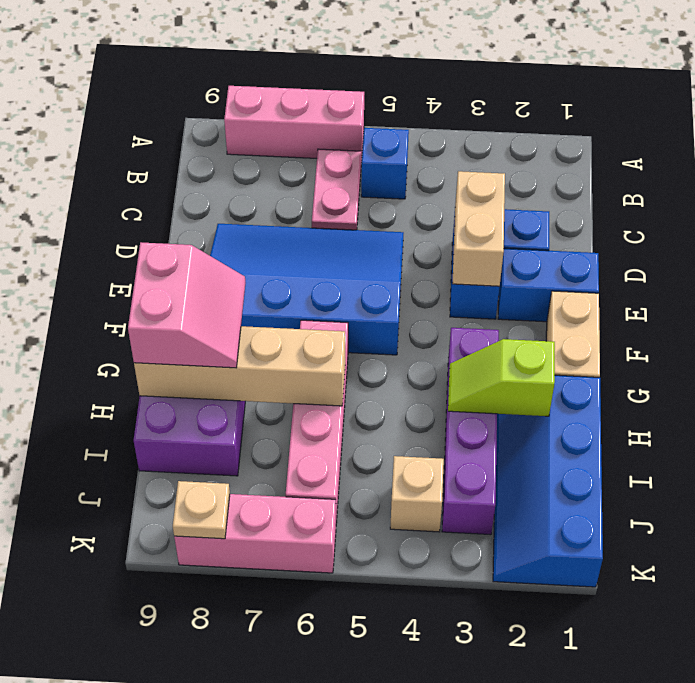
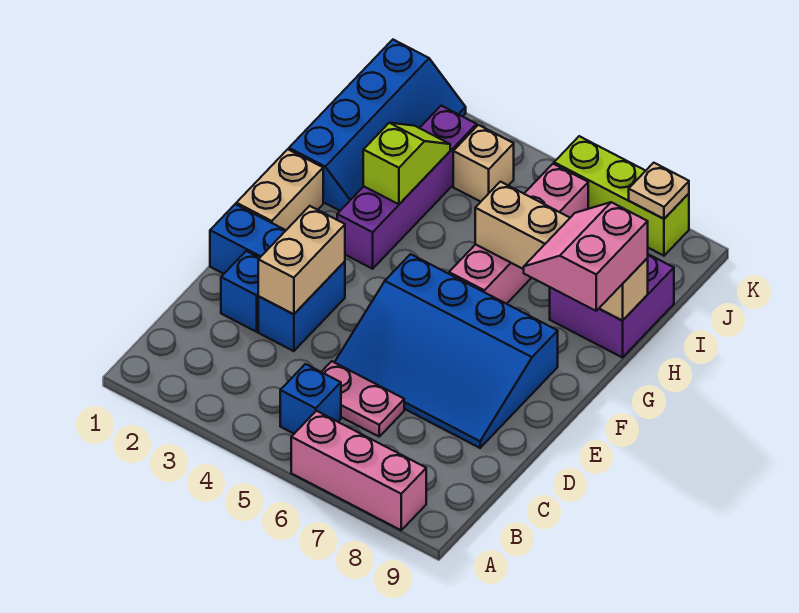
pink 1x2 plate [312,149,362,230] -> pink 1x2 plate turned to [322,361,404,436]
lime 1x2 slope [448,339,555,416] -> lime 1x2 slope turned to [363,123,450,204]
pink 1x3 brick [174,494,336,573] -> lime 1x3 brick [554,136,689,256]

